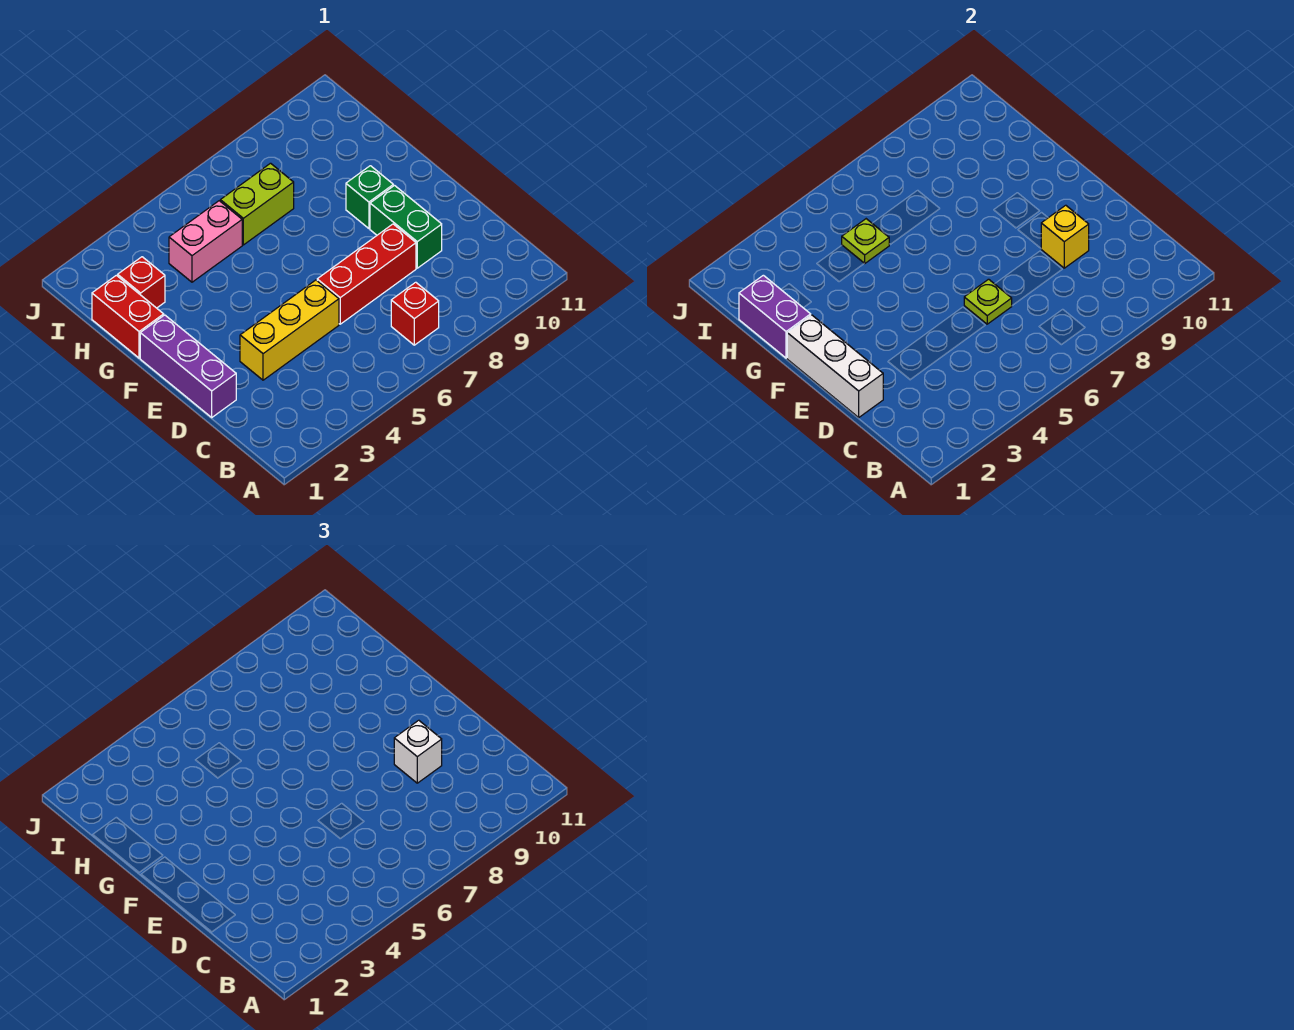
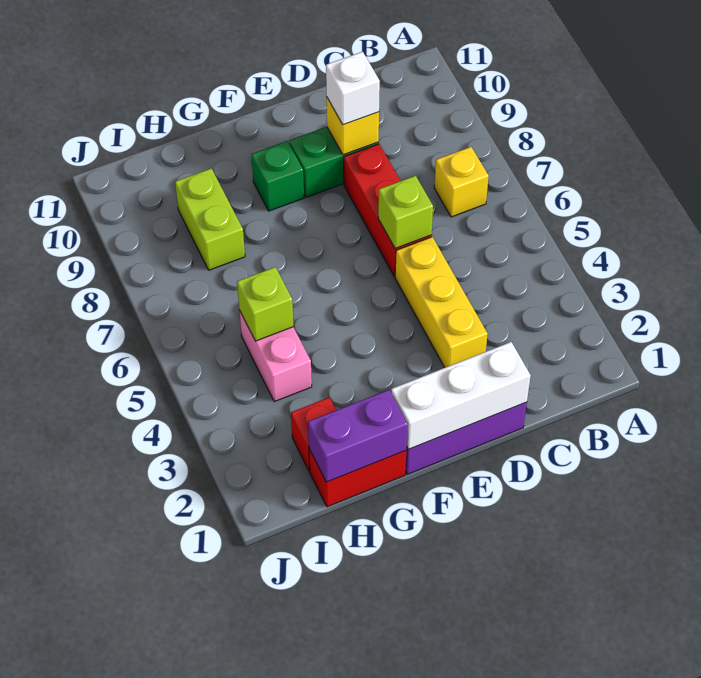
red 1x1 brick [391,282,439,345] -> yellow 1x1 brick [434,147,489,217]
lime 1x1 plate [964,279,1012,324] -> lime 1x1 brick [378,176,433,249]
lime 1x1 plate [842,219,889,263] -> lime 1x1 brick [237,267,293,341]
lime 1x2 brick [220,163,294,245] -> lime 1x2 brick moved to [175,168,245,270]

